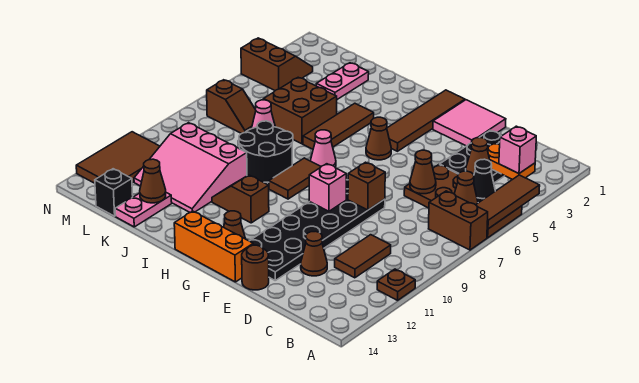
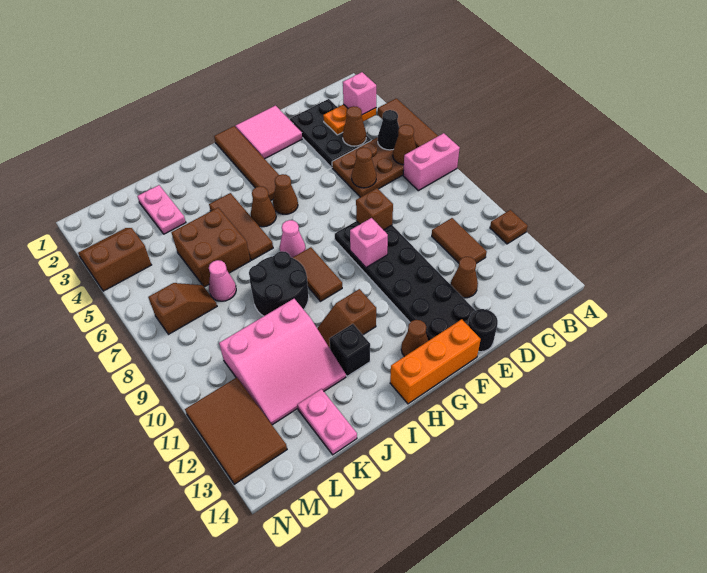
brown 1x2 brick [429,191,488,250] -> pink 1x2 brick [403,133,460,191]
brown 1x1 round brick [242,245,269,290] -> black 1x1 round brick [468,309,498,352]
brown 1x1 cone [140,159,166,203] -> brown 1x1 cone moved to [251,186,276,227]
black 1x1 brick [95,169,133,216] -> black 1x1 brick moved to [329,324,370,376]

